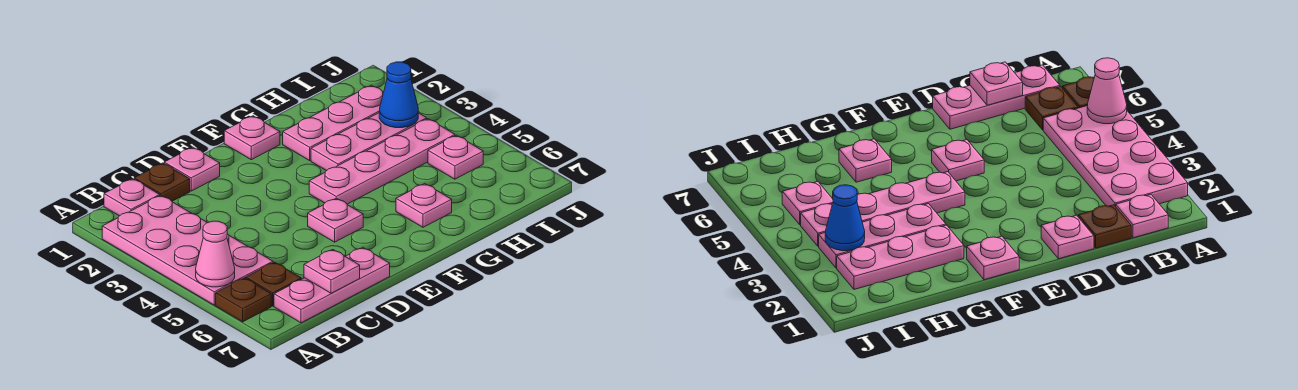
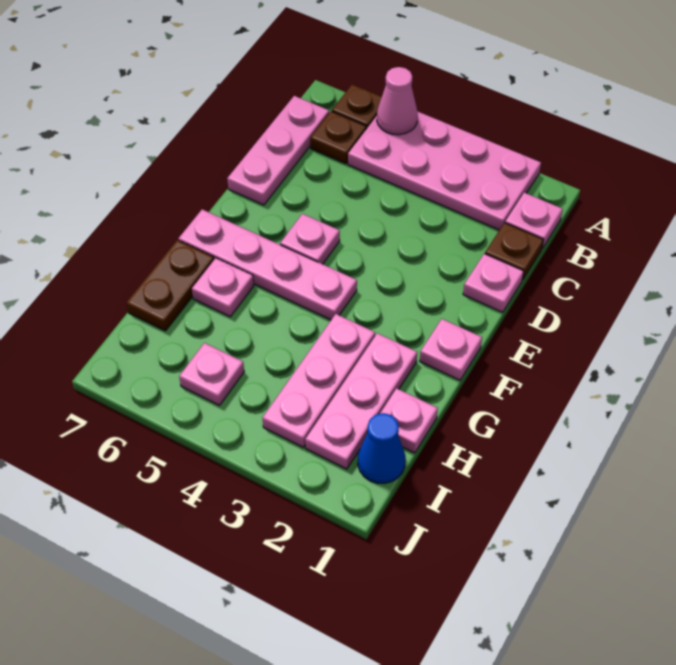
pink 1x1 plate [304,249,360,293] -> pink 1x1 plate moved to [380,388,438,453]
pink 1x4 plate [309,119,455,204] -> pink 1x4 plate turned to [178,209,357,320]
none -> brown 1x2 plate [127,240,214,331]
blue 1x1 cone [379,62,418,128] -> blue 1x1 cone moved to [358,413,405,483]

